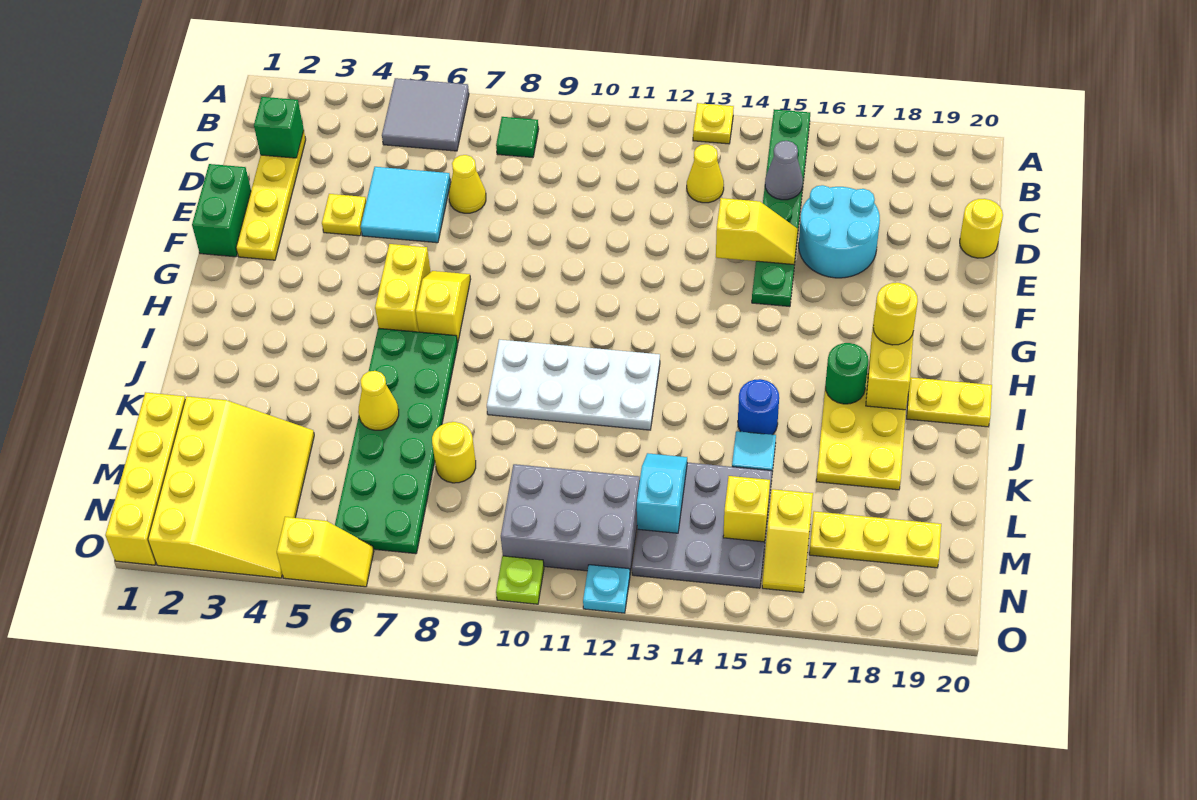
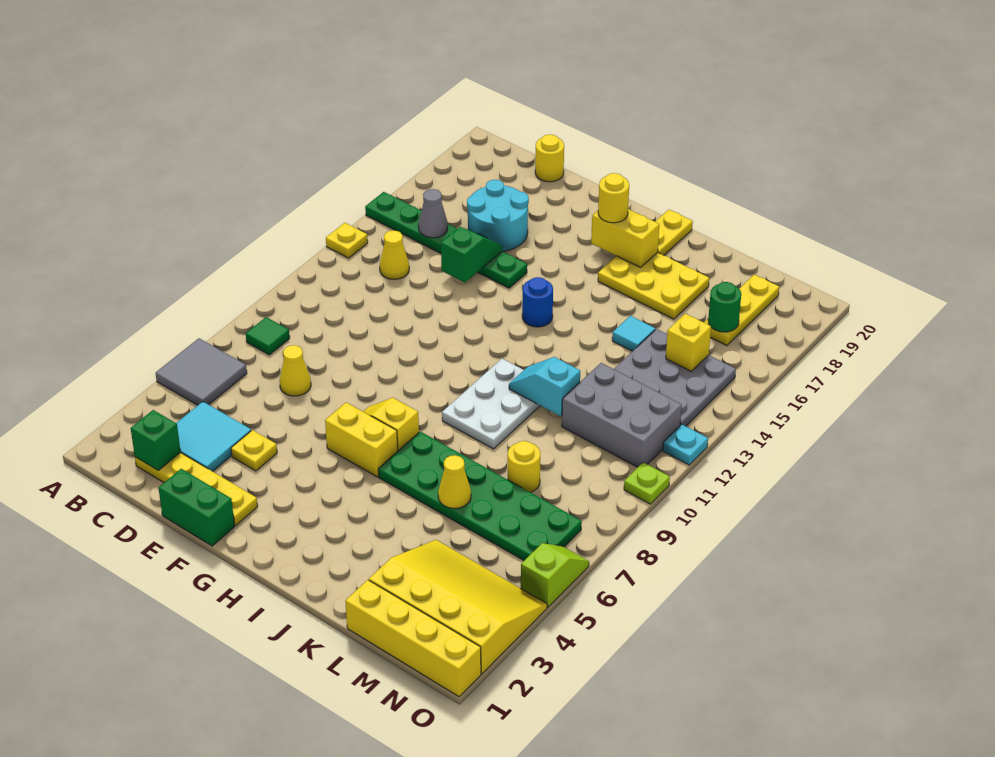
cyan 2x2 tile [361,167,451,243] -> cyan 2x2 tile moved to [177,402,251,471]
yellow 1x2 slope [716,198,798,265] -> green 1x2 slope [441,227,502,283]
white 2x4 plate [487,340,660,430] -> white 2x3 plate [442,359,540,449]
green 1x1 round brick [825,343,868,404] -> green 1x1 round brick moved to [708,282,741,332]
blue 1x1 round brick [738,379,779,435] -> blue 1x1 round brick moved to [522,277,553,327]
cyan 1x2 slope [637,453,687,533] -> cyan 1x2 slope moved to [509,357,580,416]
grey 2x3 brick [501,464,640,573] -> grey 2x3 brick turned to [562,363,682,467]
yellow 1x2 slope [762,489,813,593] -> none
yellow 1x2 slope [277,517,374,587] -> lime 1x2 slope [521,543,589,608]

